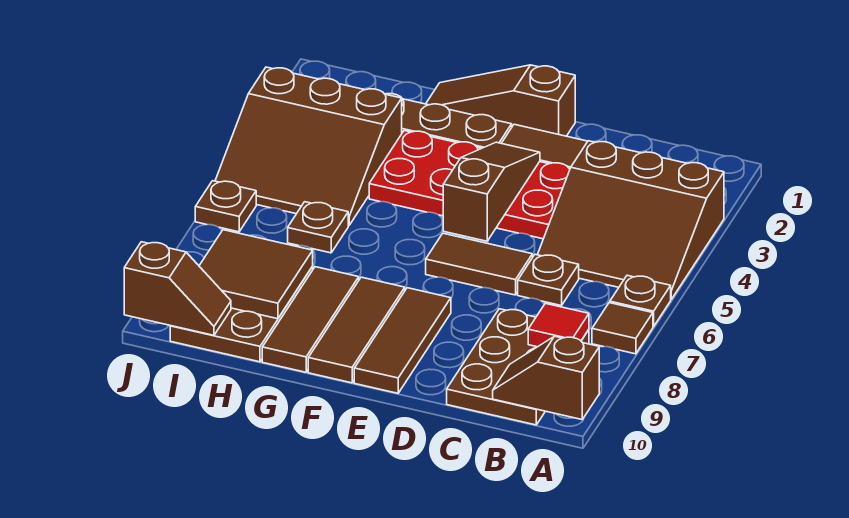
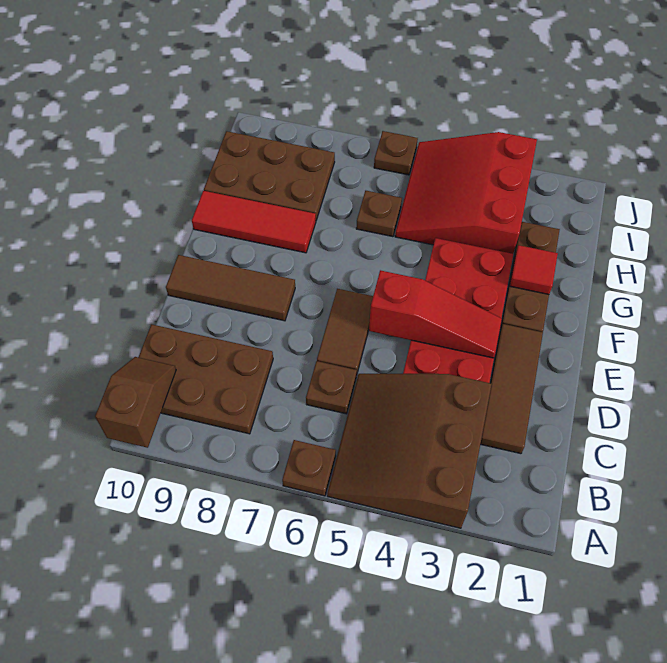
brown 1x1 tile [592,303,653,354] -> none
red 1x1 tile [528,303,589,347] -> red 1x1 tile moved to [510,245,558,294]
brown 1x3 slope [426,65,575,136] -> none
brown 1x3 slope [443,142,540,241] -> red 1x3 slope [369,270,502,358]
brown 1x3 tile [308,277,405,383] -> none
brown 1x3 tile [262,267,359,372] -> red 1x3 tile [192,191,316,253]
brown 3x3 slope [215,67,402,226] -> red 3x3 slope [395,132,537,254]
brown 2x2 tile [199,230,313,319] -> none
brown 1x2 slope [124,242,231,335] -> none

